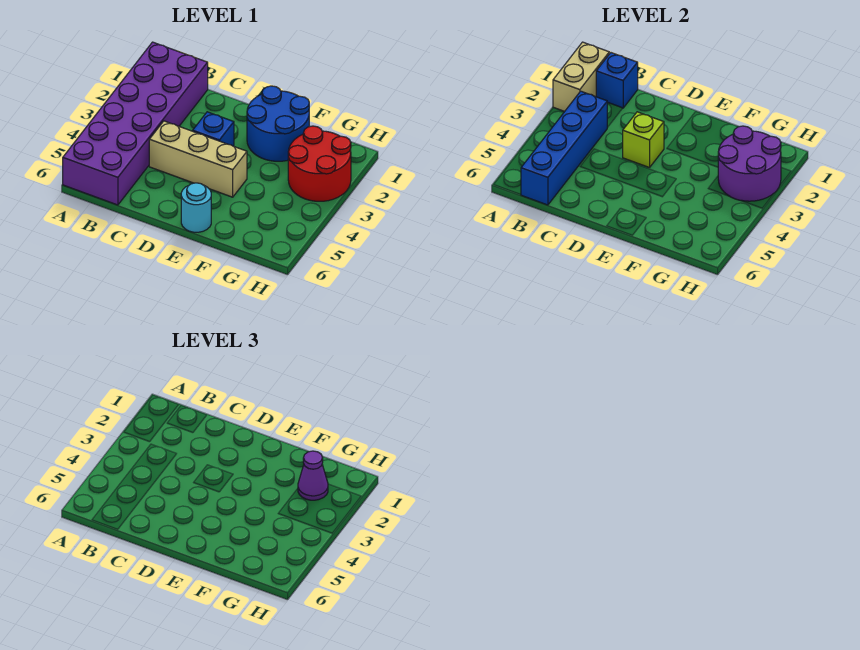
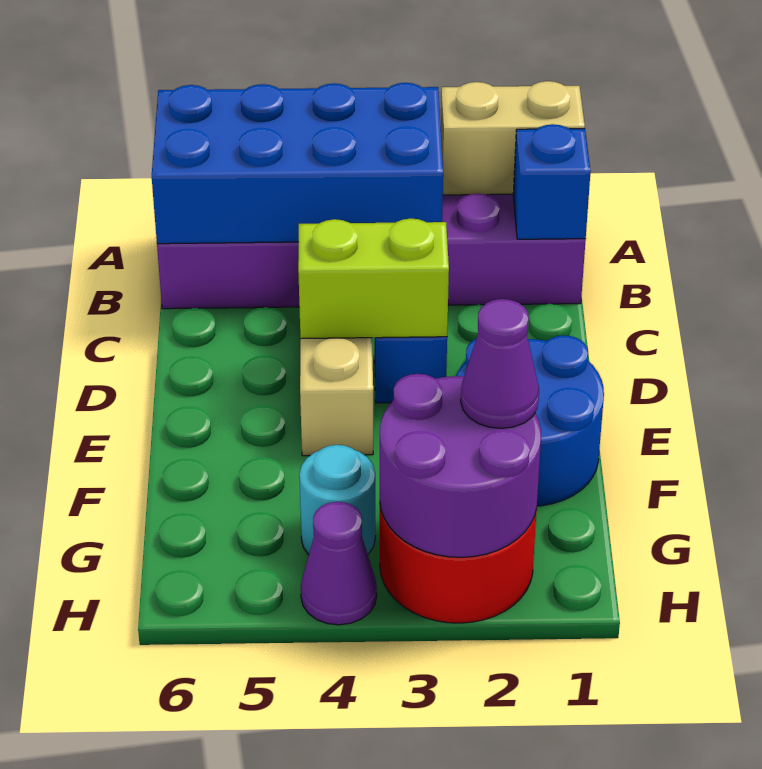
blue 1x4 brick [521,91,607,205] -> blue 2x4 brick [152,83,443,244]
lime 1x1 brick [623,112,664,168] -> lime 1x2 brick [298,218,449,339]
cyan 1x1 round brick [181,183,211,232] -> cyan 1x1 round brick moved to [299,445,375,555]
none -> purple 1x1 cone [301,502,377,625]

